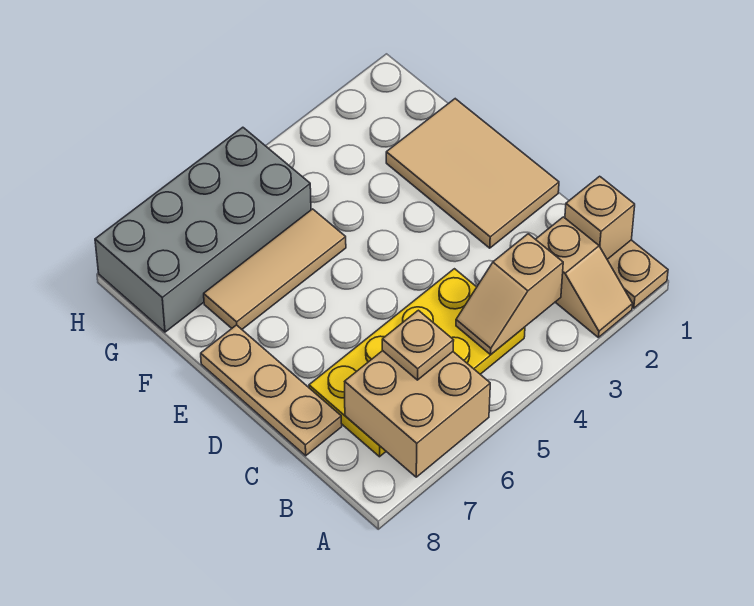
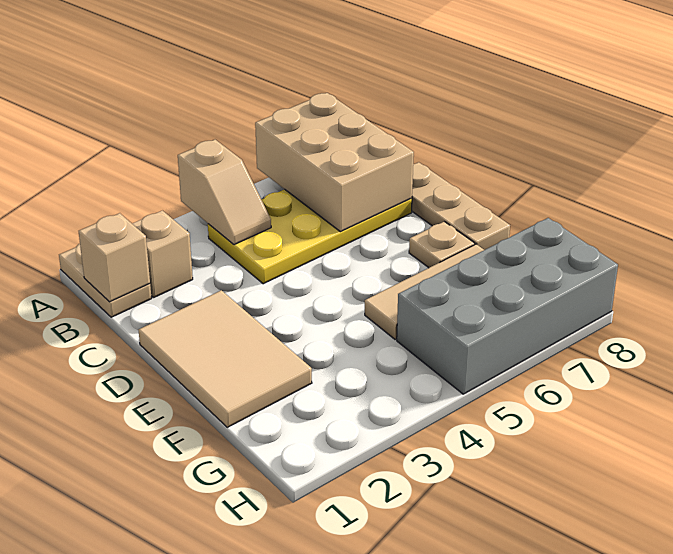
tan 2x2 brick [345,351,490,477] -> tan 2x3 brick [255,93,414,232]
tan 1x2 slope [456,234,563,355] -> tan 1x2 slope turned to [178,140,271,245]
tan 1x1 plate [382,310,454,380] -> tan 1x1 plate moved to [409,222,475,268]

